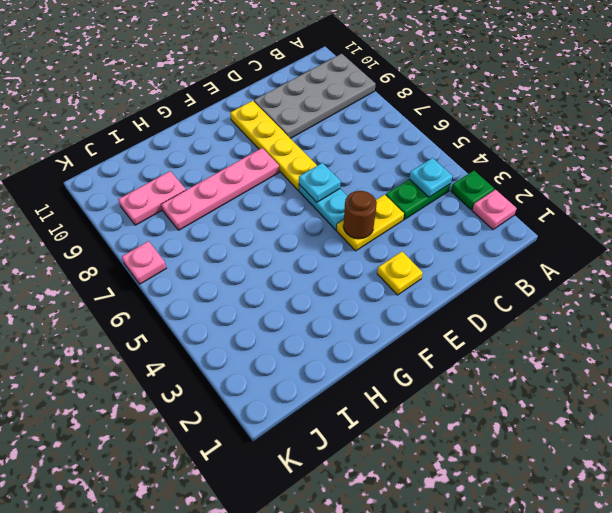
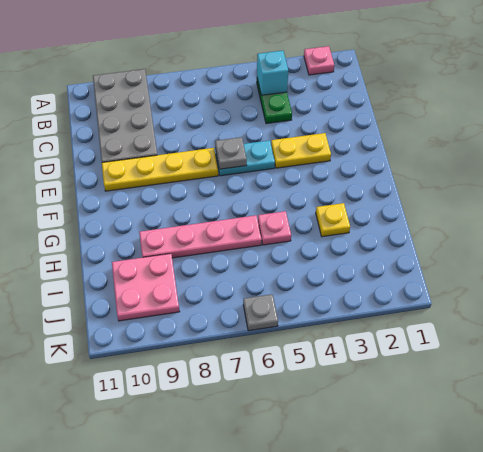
green 1x1 plate [451,171,494,210] -> none
cyan 1x1 plate [409,158,452,197] -> cyan 1x1 brick [257,51,288,95]
yellow 1x2 plate [337,195,404,251] -> yellow 1x2 plate turned to [271,133,331,168]
yellow 1x1 plate [377,252,423,295] -> yellow 1x1 plate moved to [316,203,350,237]
brown 1x1 round brick [343,191,377,239] -> none
cyan 1x1 plate [299,163,341,202] -> grey 1x1 plate [215,137,247,169]
pink 1x4 plate [161,148,279,230] -> pink 1x4 plate turned to [139,215,262,258]
pink 1x2 plate [118,171,186,225] -> pink 2x2 plate [112,254,180,321]
none -> grey 1x1 plate [243,294,278,331]
pink 1x1 plate [122,241,166,284] -> pink 1x1 plate moved to [258,211,291,245]

